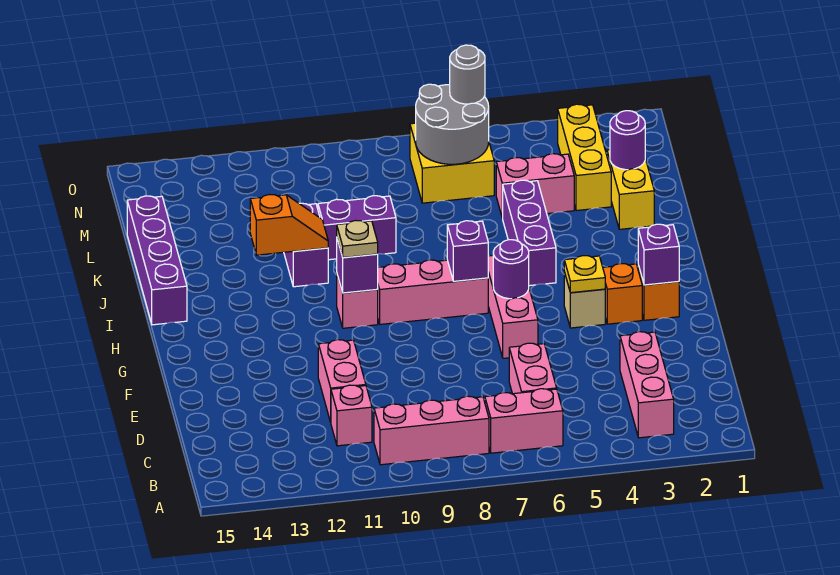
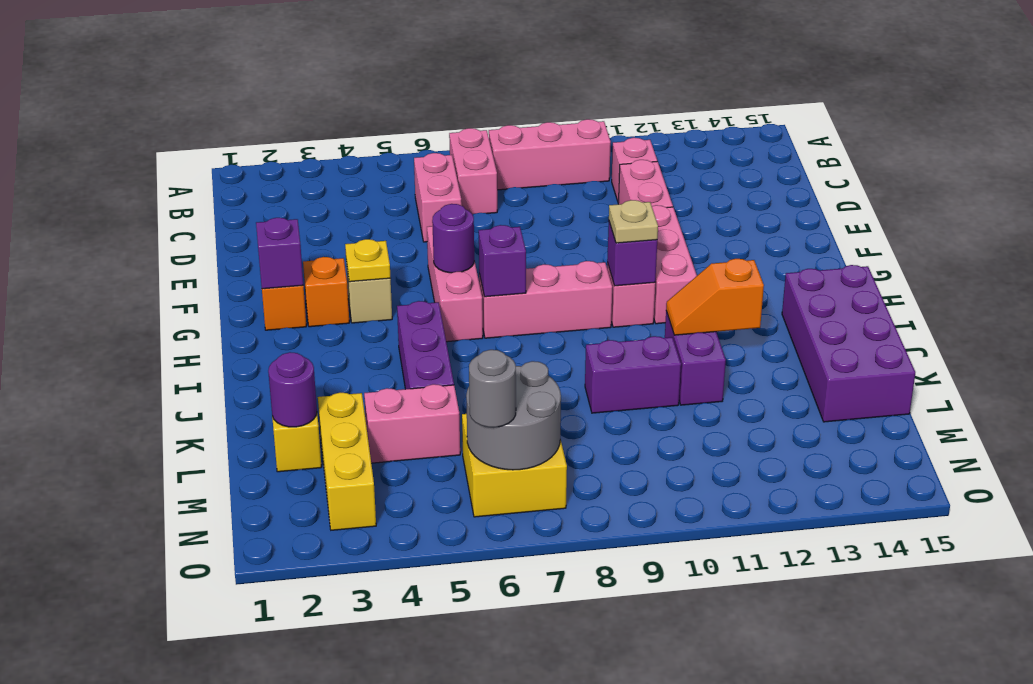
pink 1x3 brick [620,332,674,438] -> pink 1x3 brick moved to [652,205,697,324]
pink 1x2 brick [485,389,563,453] -> pink 1x2 brick turned to [449,128,497,215]
purple 1x4 brick [127,196,187,325] -> purple 2x4 brick [782,265,915,422]

